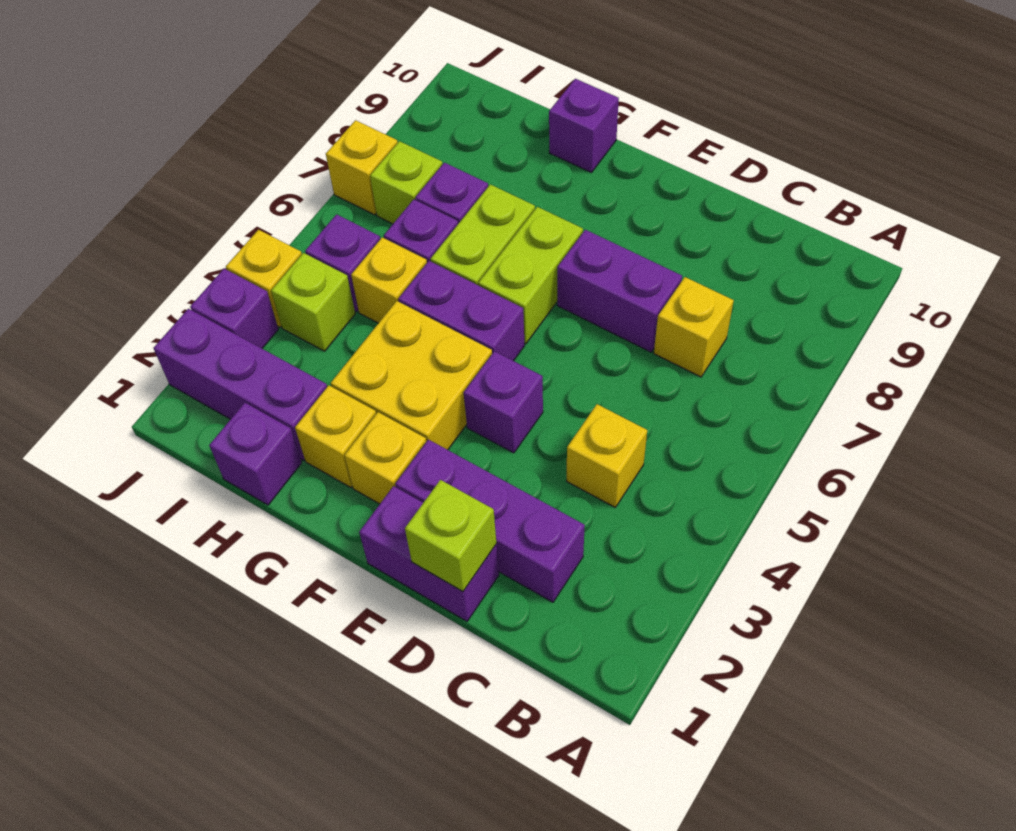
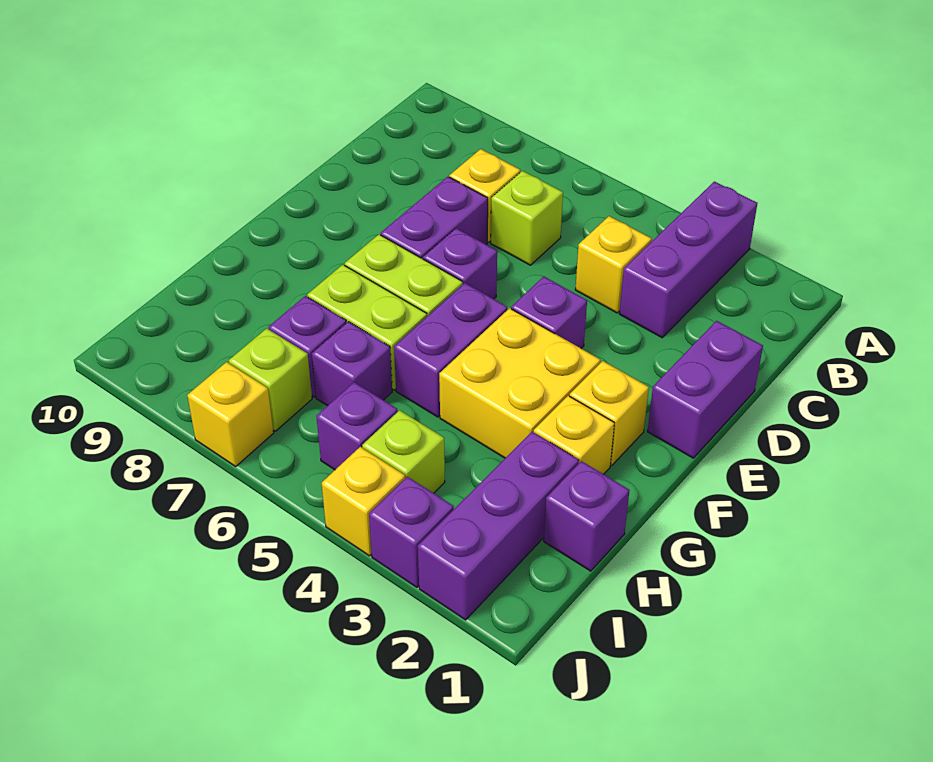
purple 1x3 brick [395,440,585,602] -> purple 1x3 brick moved to [619,182,757,338]
lime 1x1 brick [405,480,496,591] -> lime 1x1 brick moved to [491,171,563,265]
purple 1x1 brick [549,79,619,173] -> purple 1x1 brick moved to [423,228,497,299]
yellow 1x1 brick [351,237,427,323] -> none

